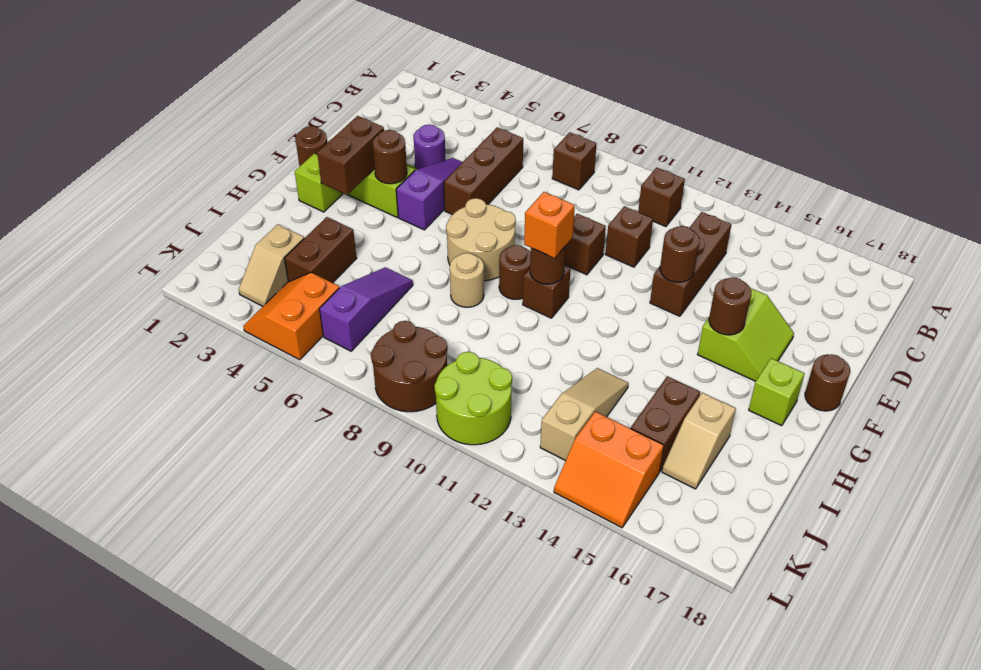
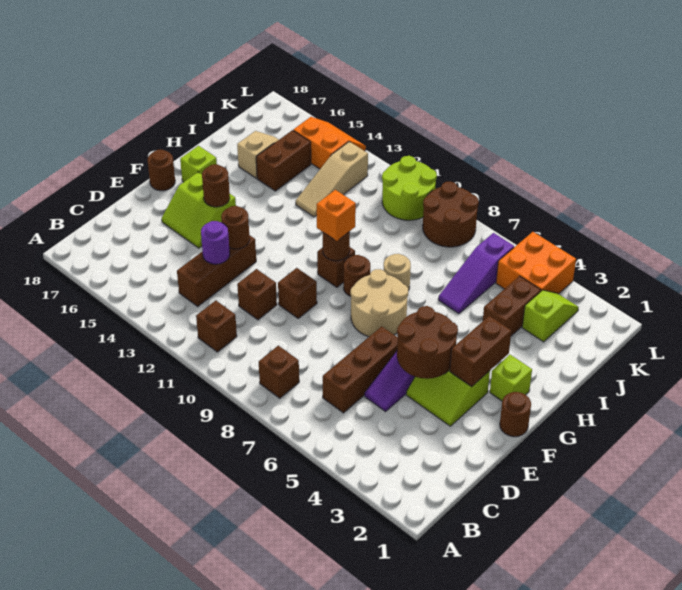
purple 1x1 round brick [414,125,446,169] -> purple 1x1 round brick moved to [201,221,230,264]
lime 2x2 slope [698,288,794,381] -> lime 2x2 slope turned to [162,172,236,248]
brown 1x1 round brick [372,130,407,184] -> brown 2x2 round brick [397,306,458,379]
tan 1x2 slope [239,224,304,306] -> lime 1x2 slope [522,290,579,342]
orange 2x2 slope [243,272,339,360] -> orange 2x2 brick [496,232,576,294]

